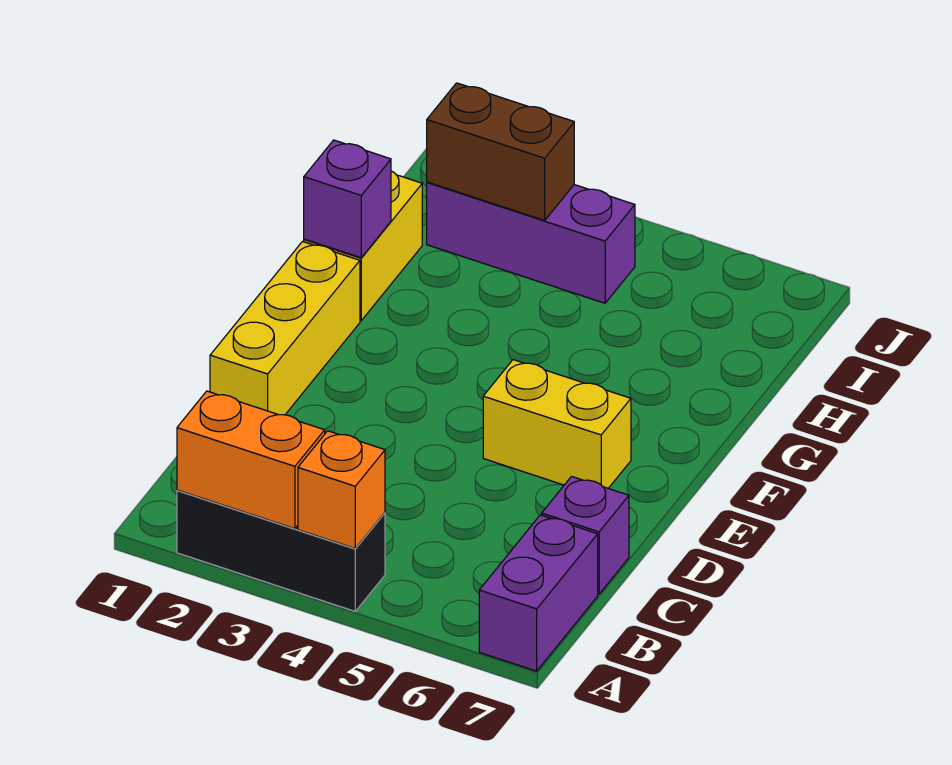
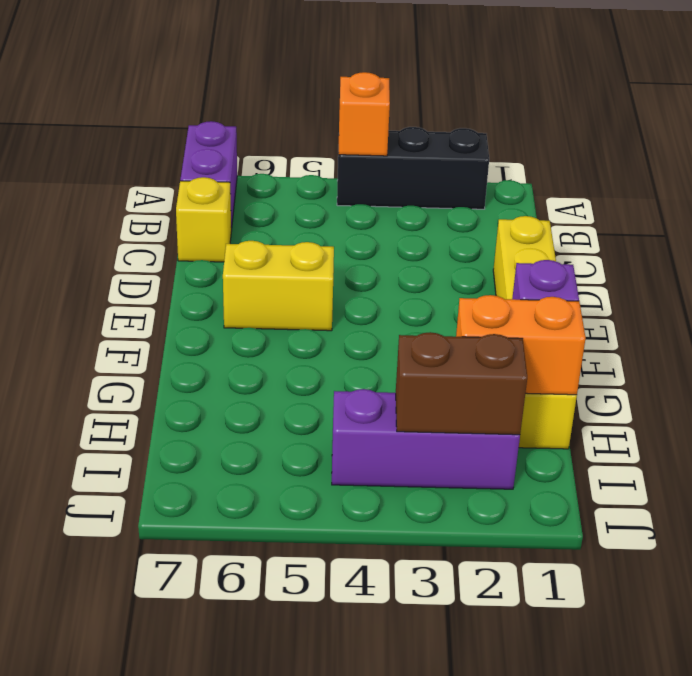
orange 1x2 brick [177,391,325,529] -> orange 1x2 brick moved to [456,295,586,395]
purple 1x1 brick [542,476,629,594] -> yellow 1x1 brick [176,177,231,262]

